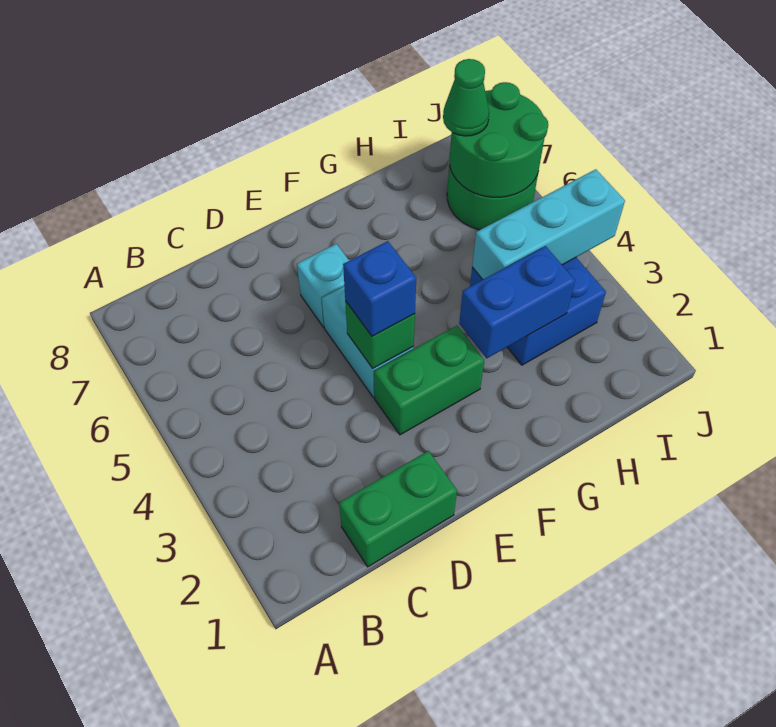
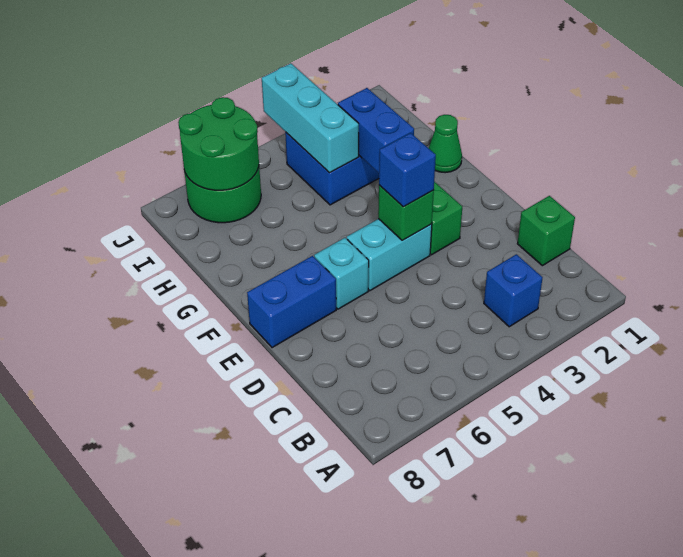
none -> blue 1x1 brick [484,254,542,327]
green 1x2 brick [339,451,457,567] -> green 1x1 brick [517,196,575,266]
none -> blue 1x2 brick [247,256,336,348]
green 1x1 cone [443,59,489,136] -> green 1x1 cone moved to [429,115,462,173]

